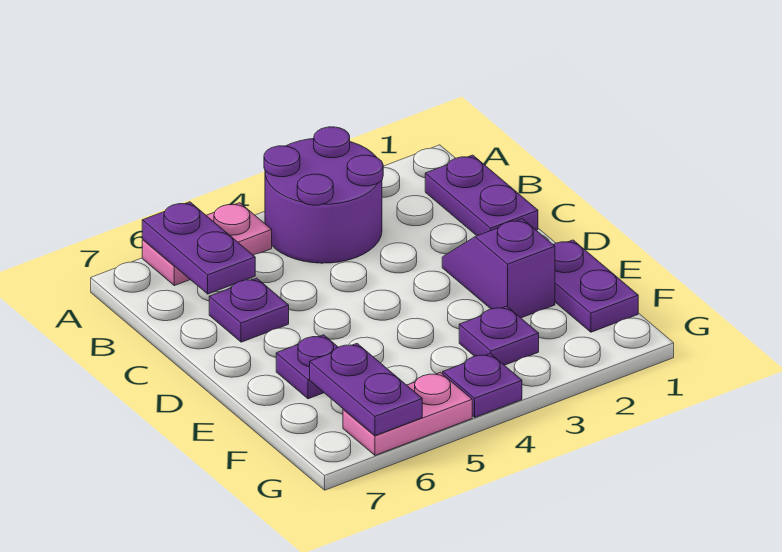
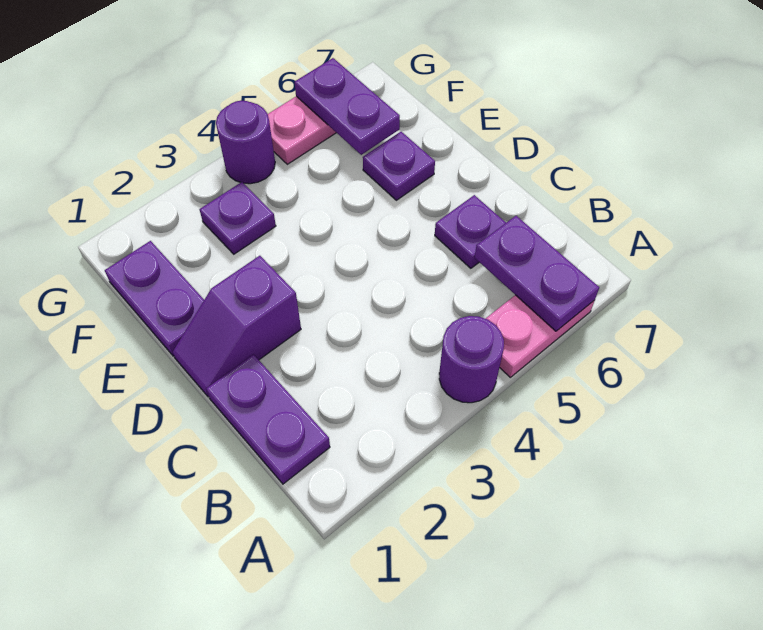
purple 2x2 round brick [264,127,383,263] -> purple 1x1 round brick [439,316,504,403]
purple 1x2 slope [442,219,555,318] -> purple 1x2 slope turned to [173,256,301,397]
purple 1x1 plate [443,354,522,417] -> purple 1x1 round brick [216,101,275,184]

